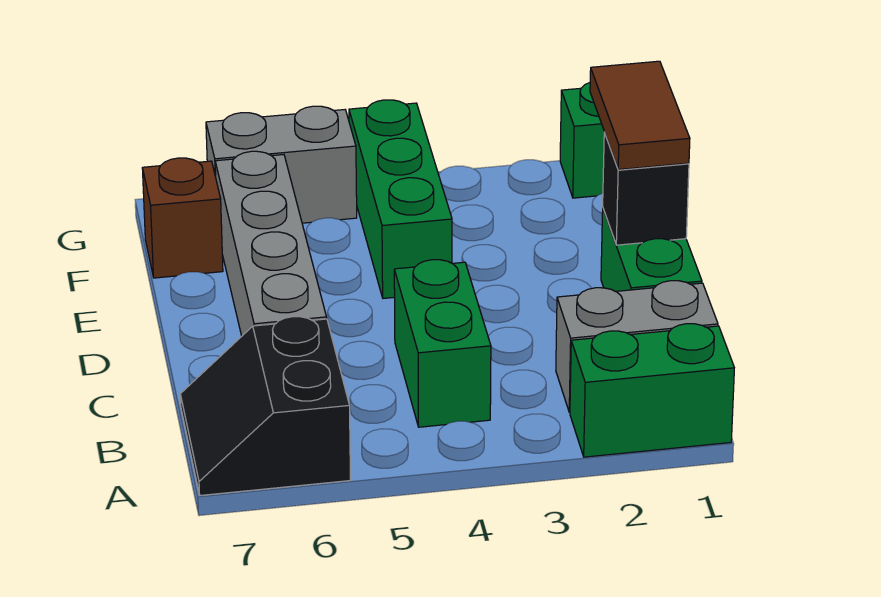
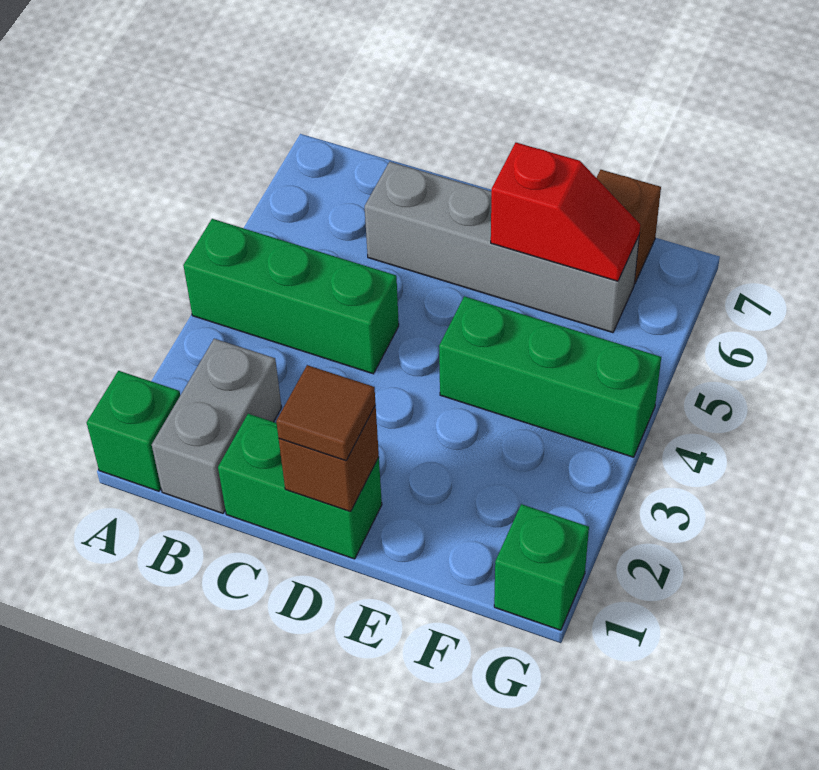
green 1x2 brick [570,324,734,457] -> green 1x1 brick [87,371,180,491]
black 2x2 slope [180,317,350,495] -> none
green 1x2 brick [394,260,491,427] -> green 1x3 brick [183,219,399,374]
black 1x1 brick [603,132,689,245] -> brown 1x1 brick [279,406,379,512]
brown 1x2 tile [590,61,690,170] -> brown 1x1 tile [276,365,376,461]
none -> red 1x2 slope [491,143,640,281]
grey 1x2 brick [206,106,357,223] -> none

